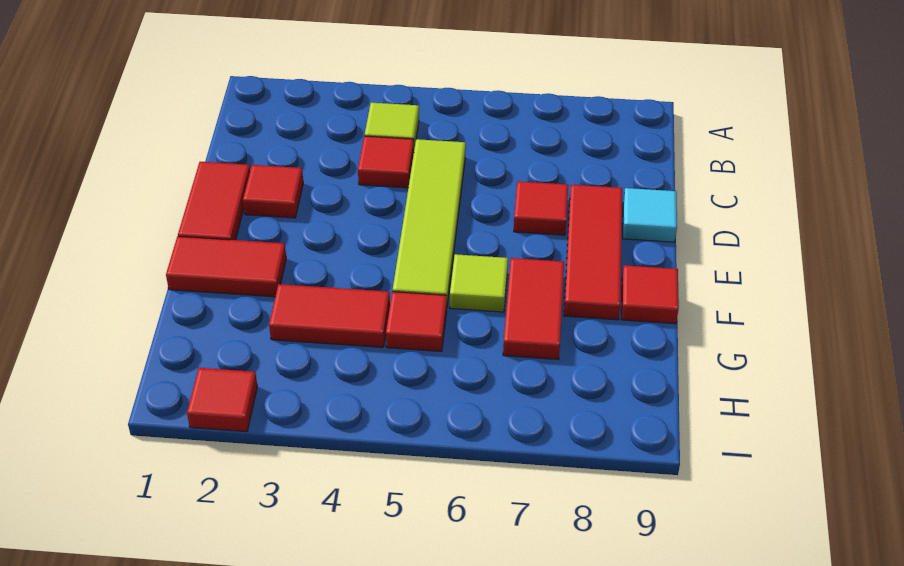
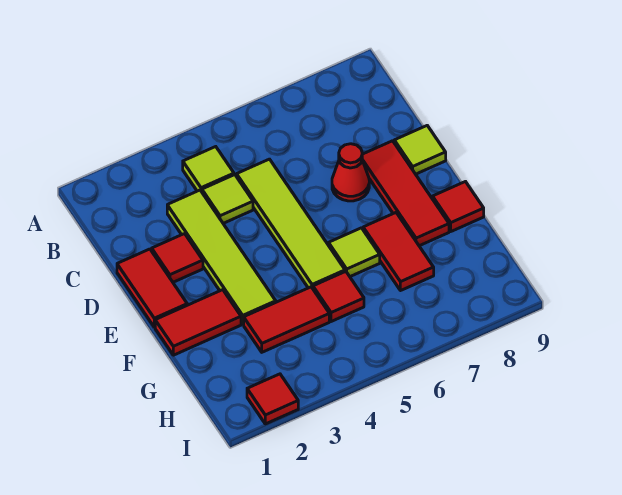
none -> lime 1x4 tile [167,190,276,324]
red 1x1 tile [358,136,414,188] -> lime 1x1 tile [202,175,253,223]
red 1x1 tile [514,181,568,235] -> red 1x1 cone [332,144,369,201]
cyan 1x1 tile [623,188,677,242] -> lime 1x1 tile [394,126,446,174]

